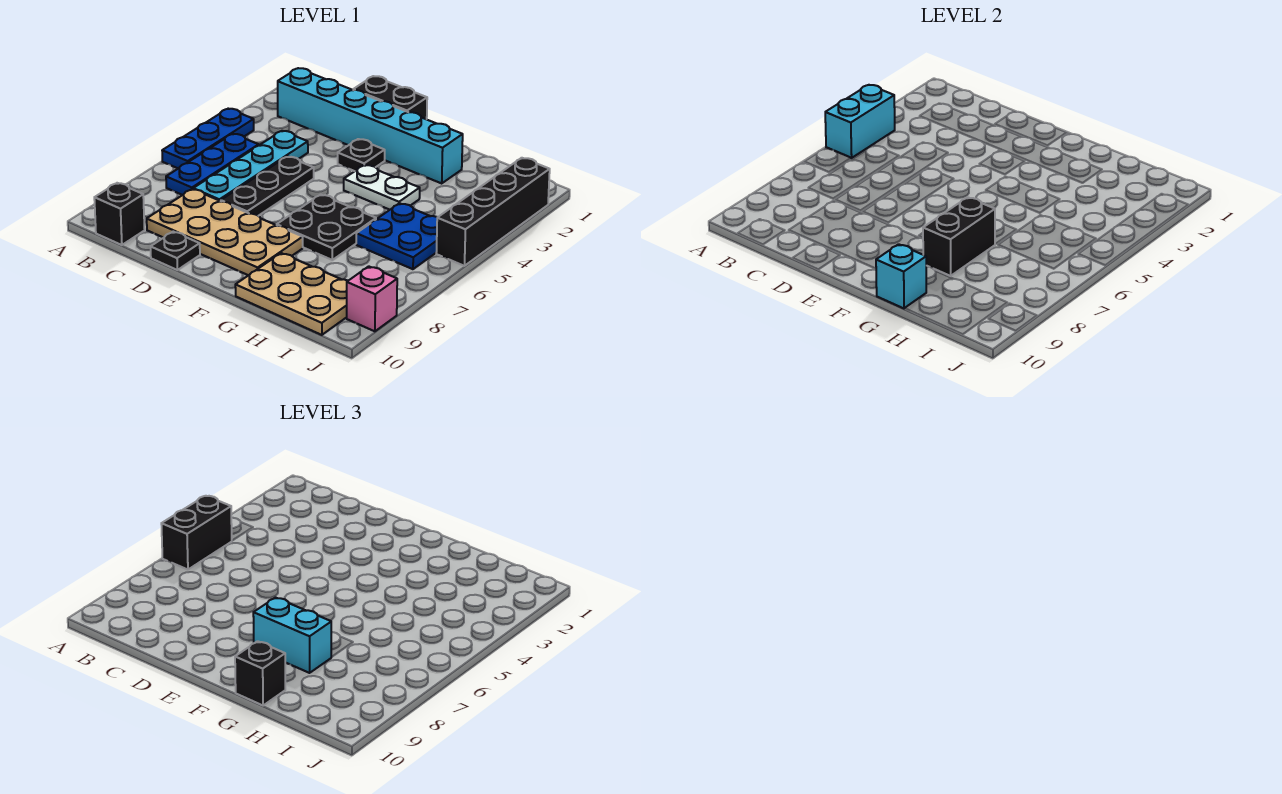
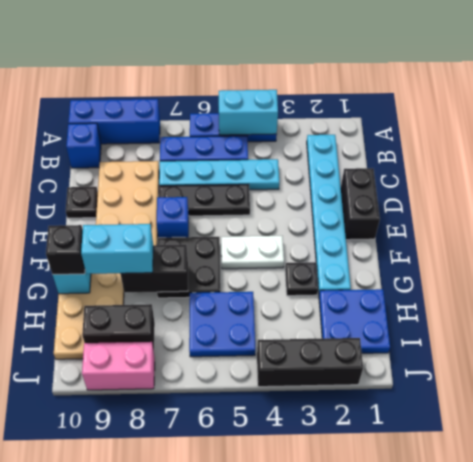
black 1x2 brick [161,496,232,570] -> black 1x2 brick moved to [82,304,155,351]
none -> blue 1x3 brick [68,99,160,144]
cyan 1x6 brick [278,68,463,183] -> cyan 1x6 plate [307,135,351,293]
black 1x1 brick [94,183,145,245] -> blue 1x1 brick [66,123,101,168]
black 1x1 plate [338,139,385,171] -> black 1x1 plate moved to [285,262,318,296]
none -> blue 1x1 brick [157,197,189,238]
white 1x2 plate [344,165,420,210] -> white 1x2 plate turned to [221,236,284,269]
cyan 1x2 brick [253,598,331,673] -> cyan 1x2 brick turned to [81,224,153,274]
none -> blue 2x2 plate [319,289,390,353]
black 1x4 brick [436,158,550,266] -> black 1x3 brick [257,338,363,387]
pink 1x1 brick [347,266,397,331] -> pink 1x2 brick [82,342,155,390]

